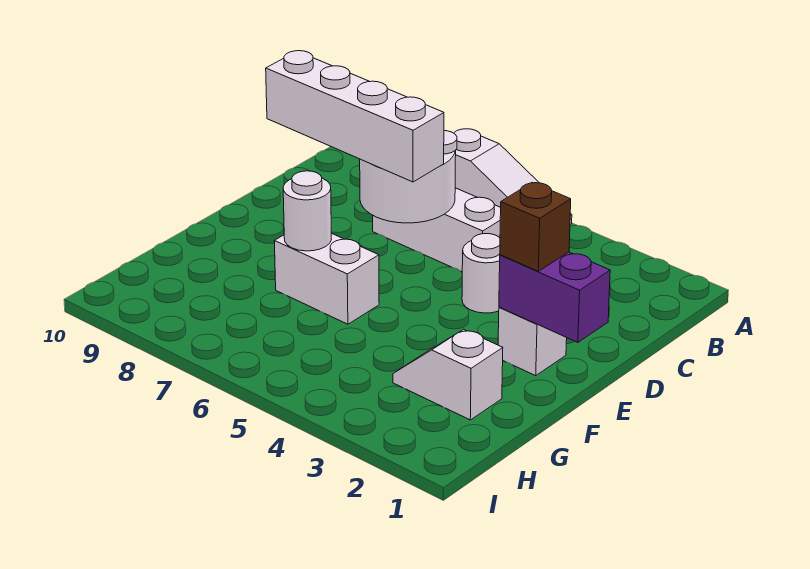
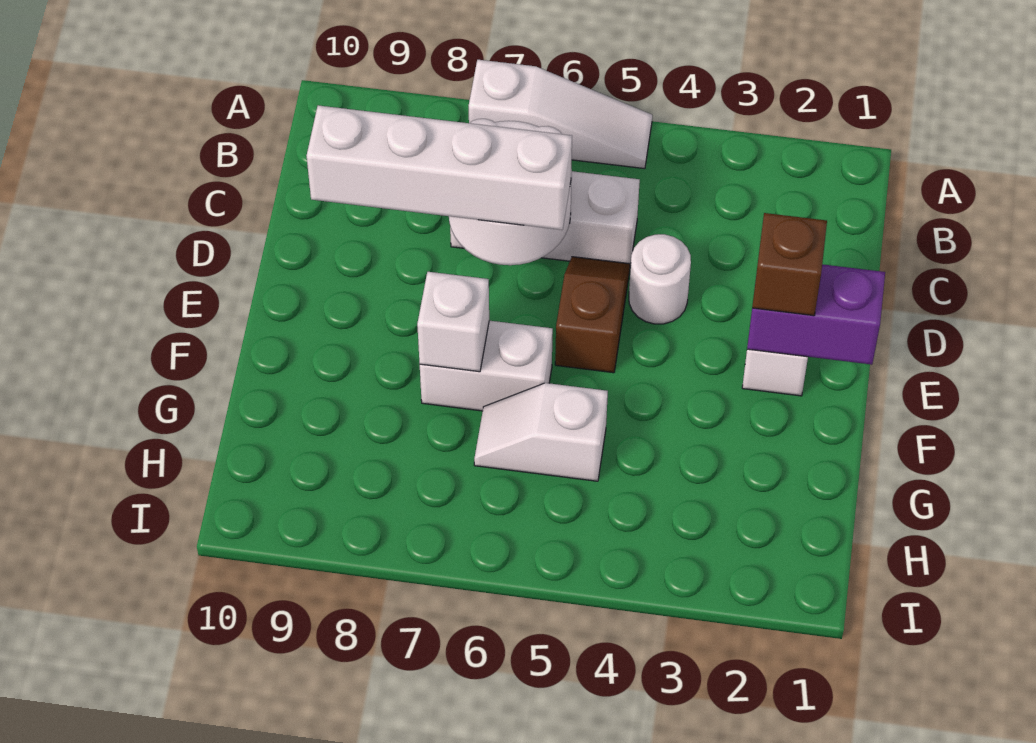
none -> brown 1x2 slope [555,257,630,373]
white 1x1 round brick [283,171,331,251] -> white 1x1 brick [417,272,489,372]
white 1x2 slope [393,329,503,420] -> white 1x2 slope moved to [474,383,608,481]

